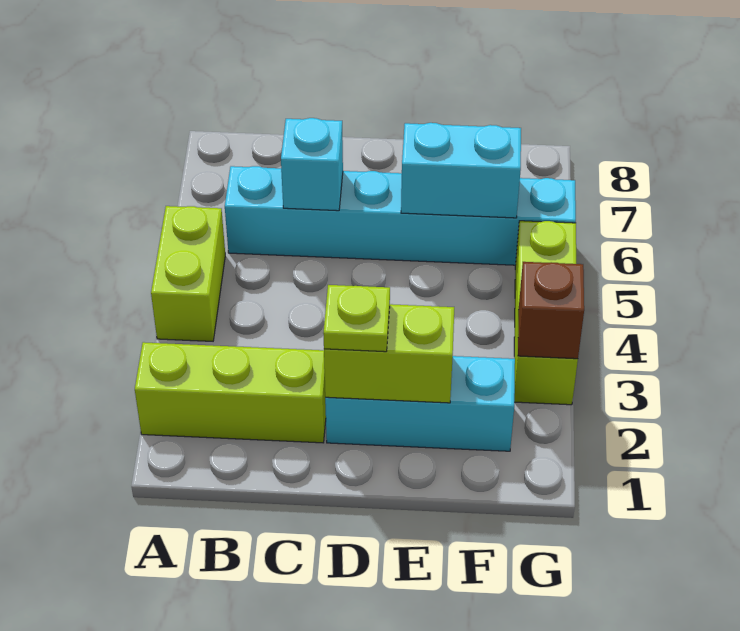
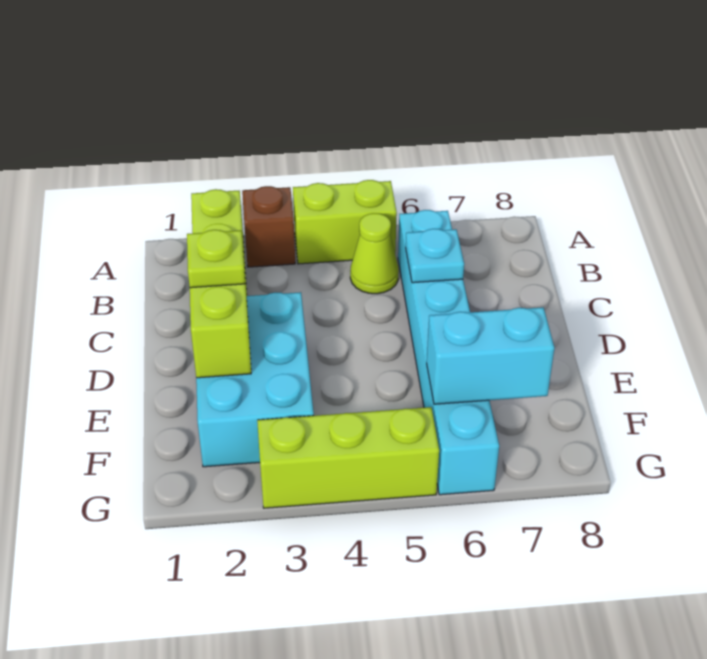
none -> lime 1x1 cone [350,213,399,294]
cyan 1x1 brick [281,118,343,211] -> cyan 1x1 plate [406,229,464,283]
cyan 1x3 brick [325,356,515,451] -> cyan 2x3 brick [196,292,314,467]
cyan 1x2 brick [401,123,521,218] -> cyan 1x2 brick turned to [427,307,554,404]
brown 1x1 brick [518,262,584,359] -> brown 1x1 brick moved to [242,186,295,267]

